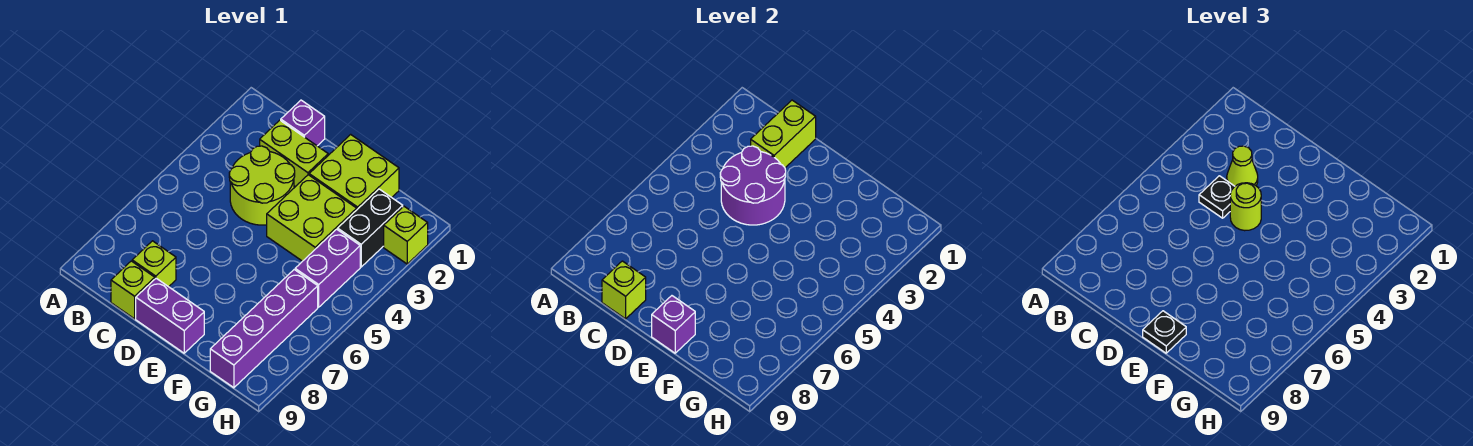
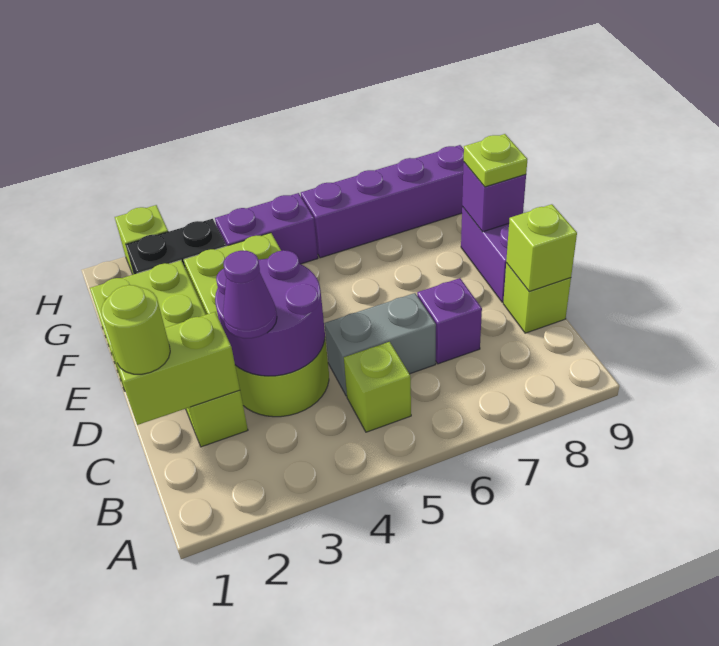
purple 1x1 brick [281,100,325,146] -> purple 1x1 brick moved to [417,278,482,364]
lime 1x1 cone [1227,146,1258,186] -> purple 1x1 cone [223,251,277,338]
black 1x1 plate [1199,176,1235,218] -> none
none -> grey 1x2 brick [324,293,436,396]
lime 1x1 brick [132,241,176,287] -> lime 1x1 brick moved to [344,342,411,432]
lime 1x1 round brick [1230,183,1261,231] -> lime 1x1 round brick moved to [101,285,170,374]
black 1x1 plate [1143,311,1186,353] -> lime 1x1 plate [464,134,527,187]

